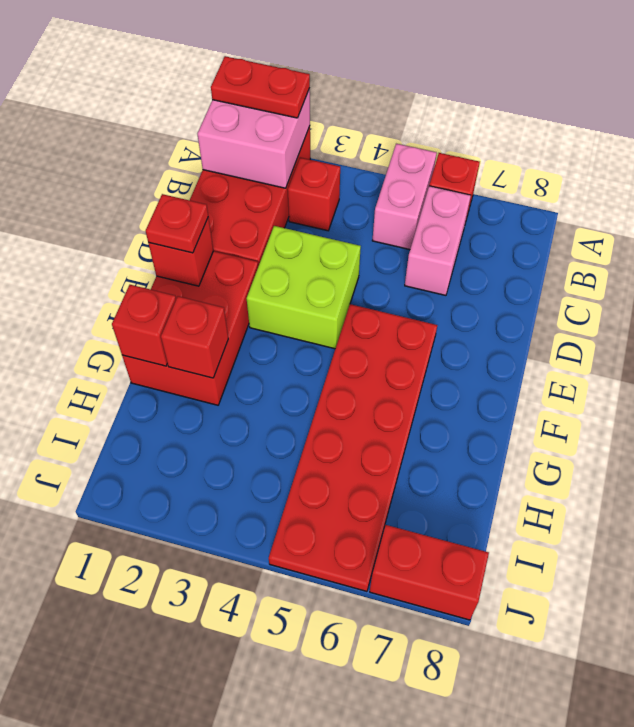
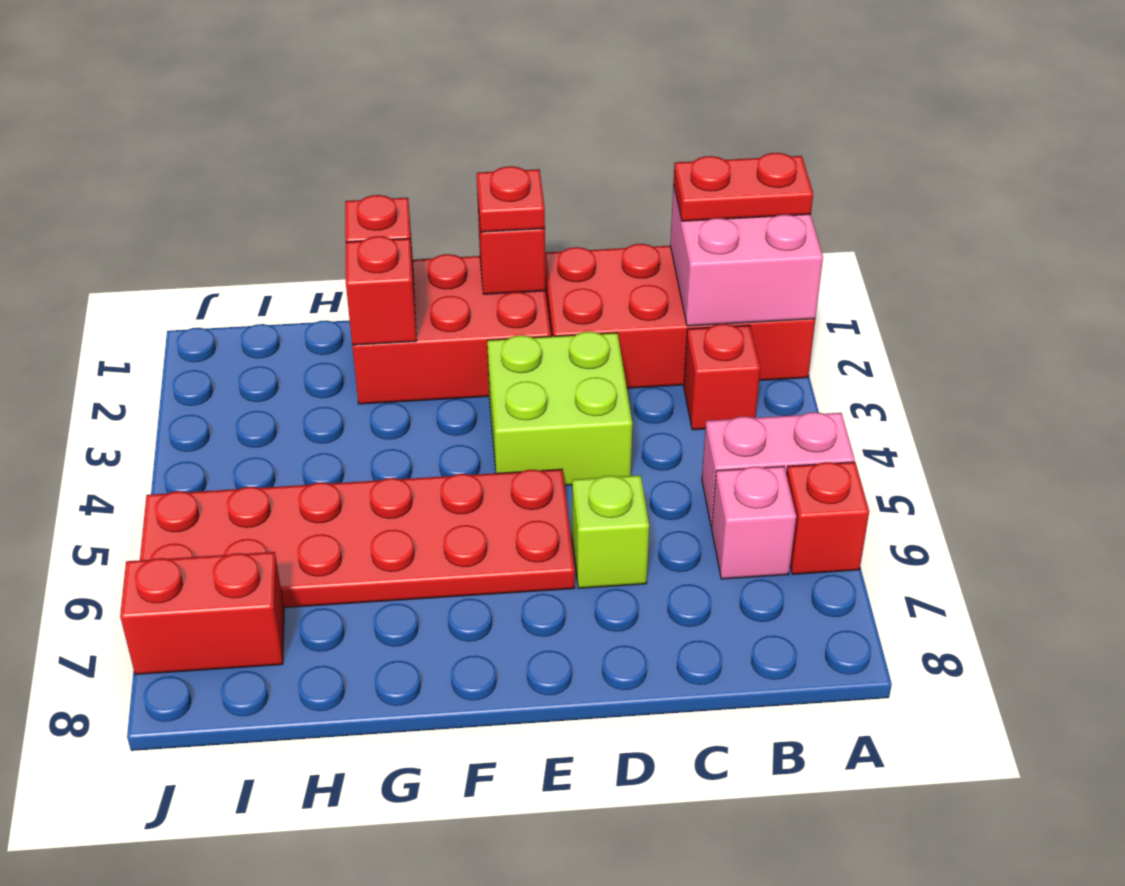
red 1x2 plate [211,56,310,118] -> red 1x2 plate turned to [674,153,813,221]
pink 1x2 brick [405,186,471,295] -> pink 1x1 brick [712,466,796,579]
none -> lime 1x1 brick [572,475,649,588]
red 1x2 brick [370,525,489,620] -> red 1x2 brick turned to [120,552,284,674]

